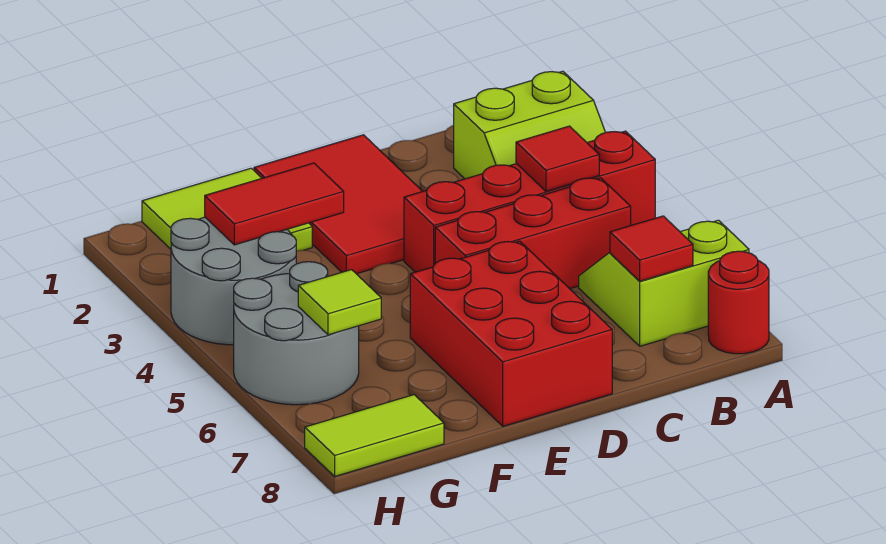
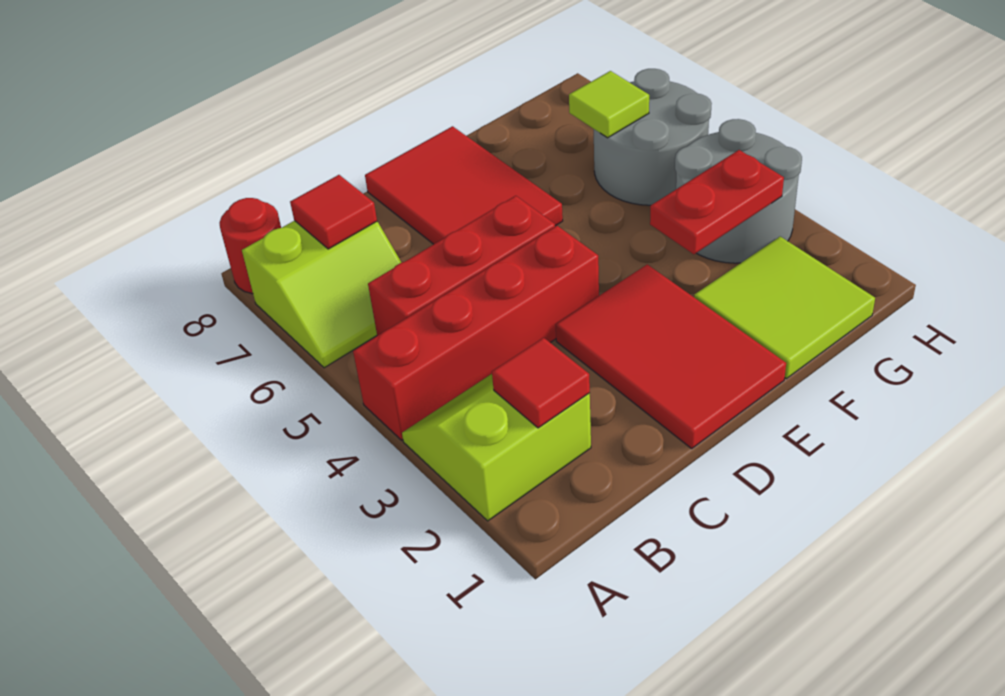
red 1x1 tile [516,126,599,191] -> red 1x1 tile moved to [492,338,590,428]
red 2x3 brick [410,241,612,426] -> red 2x3 tile [365,126,563,244]
red 1x2 tile [205,163,344,245] -> red 1x2 plate [650,150,784,254]
lime 1x2 tile [305,395,444,476] -> none

